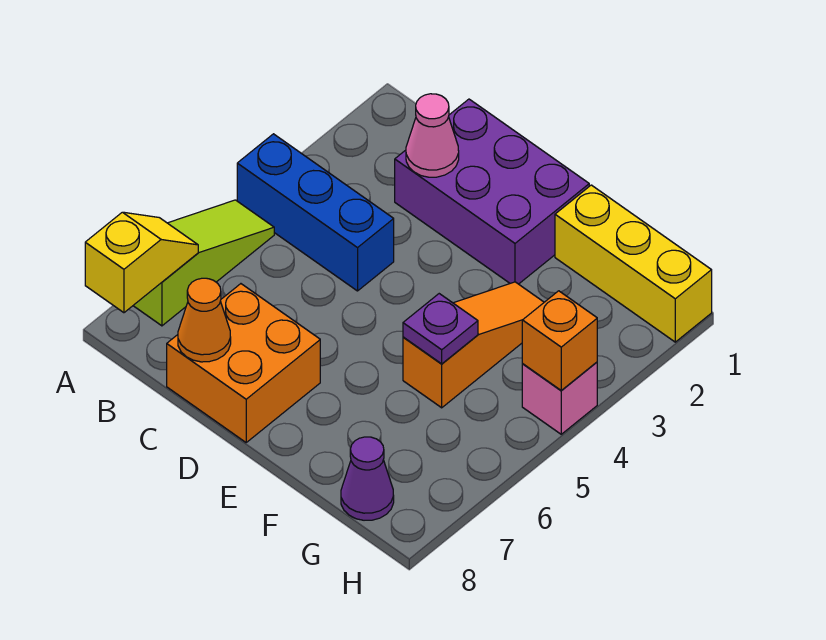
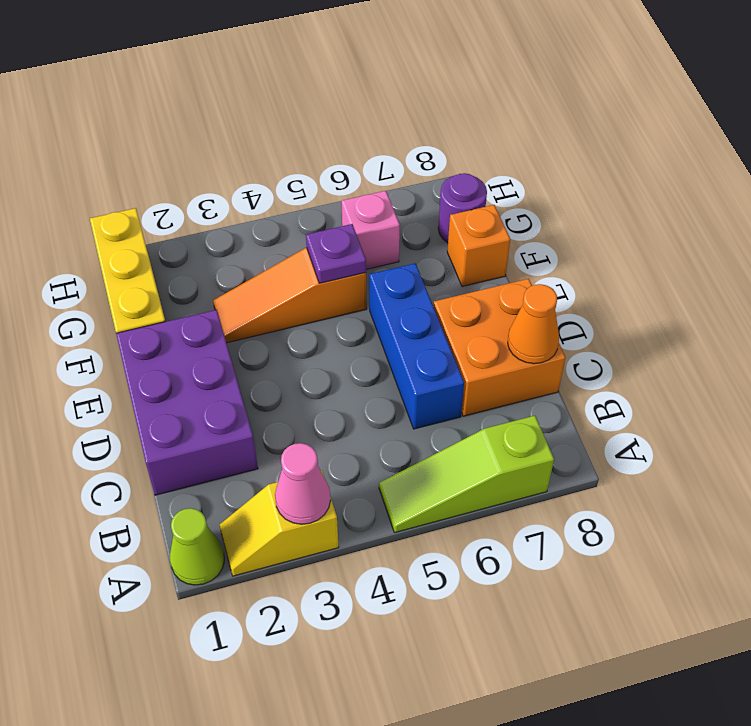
none -> lime 1x1 cone [170,508,224,585]
blue 1x3 brick [237,134,394,291] -> blue 1x3 brick moved to [369,263,464,429]
yellow 1x2 slope [85,212,198,313] -> yellow 1x2 slope moved to [220,471,339,576]
pink 1x1 cone [406,94,459,177] -> pink 1x1 cone moved to [275,443,331,524]
purple 1x1 cone [341,437,394,520] -> purple 1x1 round brick [438,173,487,243]
pink 1x1 brick [522,362,597,434] -> pink 1x1 brick moved to [341,191,400,269]
orange 1x1 brick [522,291,597,391] -> orange 1x1 brick moved to [447,205,510,287]

